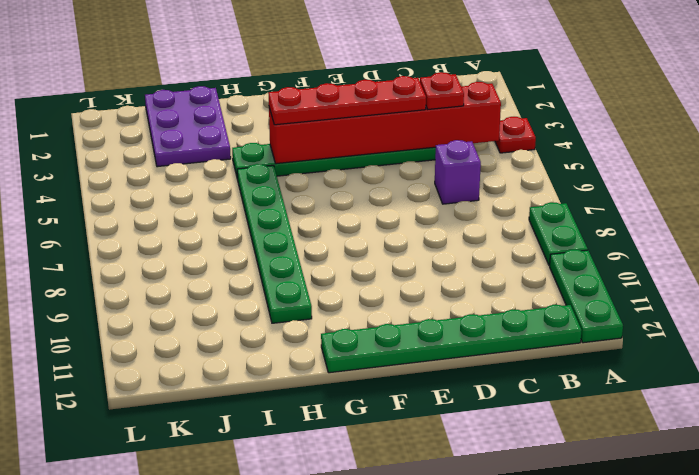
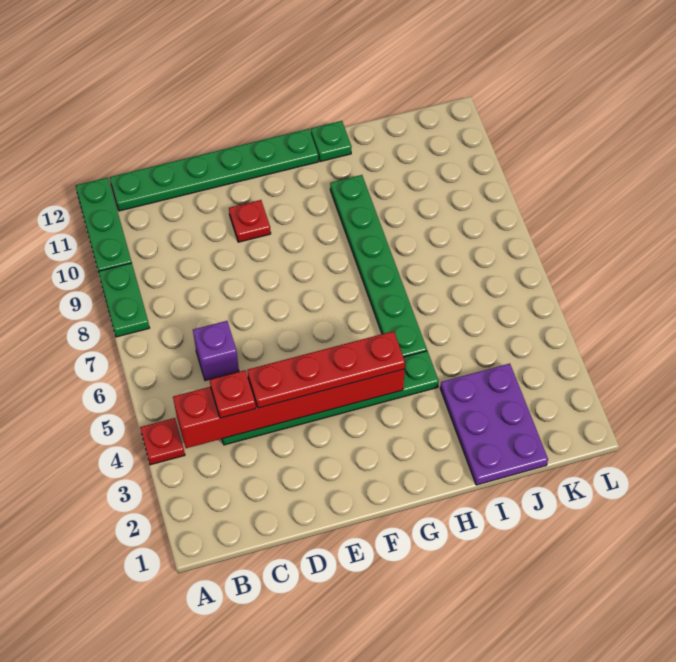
none -> red 1x1 plate [229,200,271,242]
none -> green 1x1 plate [311,121,352,162]

